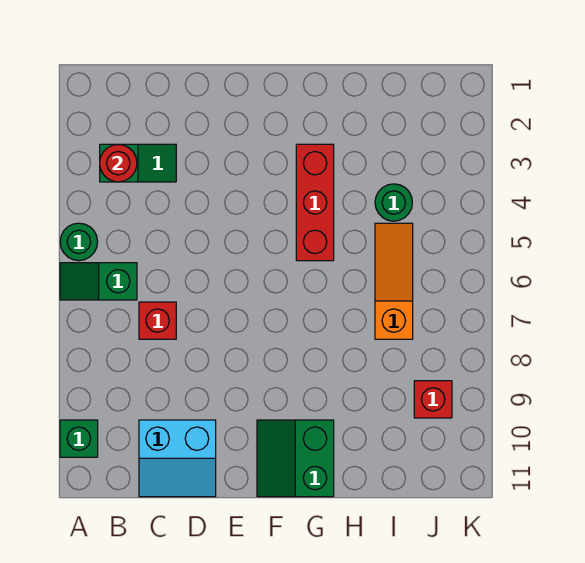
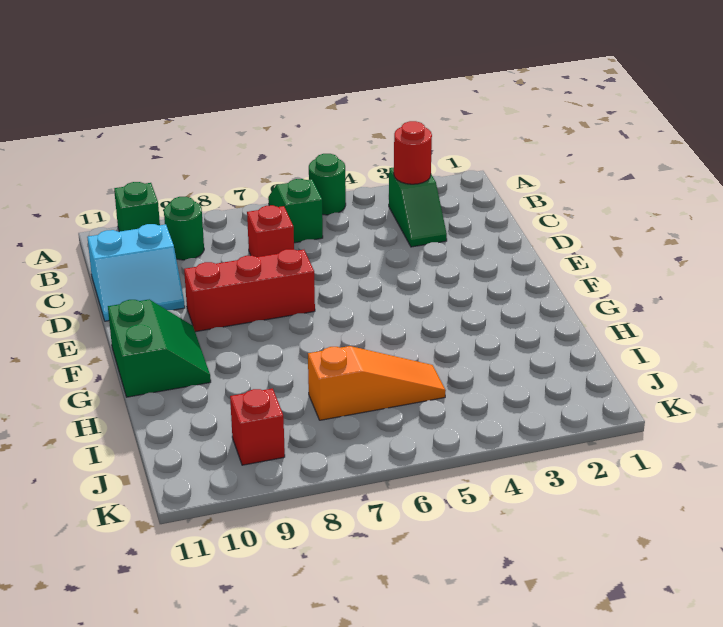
cyan 2x2 slope [139,420,216,497] -> cyan 2x2 slope turned to [87,224,185,321]
green 2x2 slope [257,420,334,497] -> green 2x2 slope turned to [108,300,211,397]
red 1x3 brick [296,144,334,261] -> red 1x3 brick moved to [184,249,315,332]
green 1x1 round brick [375,184,412,221] -> green 1x1 round brick moved to [164,197,204,260]

